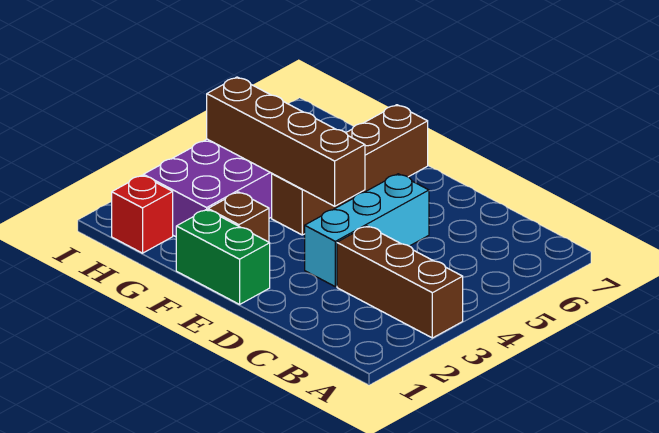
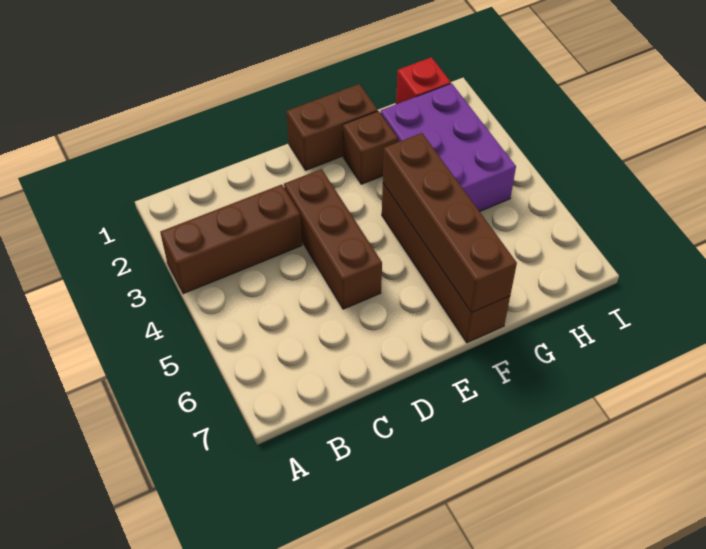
cyan 1x3 brick [305,174,429,287] -> brown 1x3 brick [284,169,382,309]
green 1x2 brick [176,209,270,304] -> brown 1x2 brick [287,84,378,170]
brown 1x4 brick [207,77,365,206] -> brown 1x4 brick turned to [383,133,517,313]

